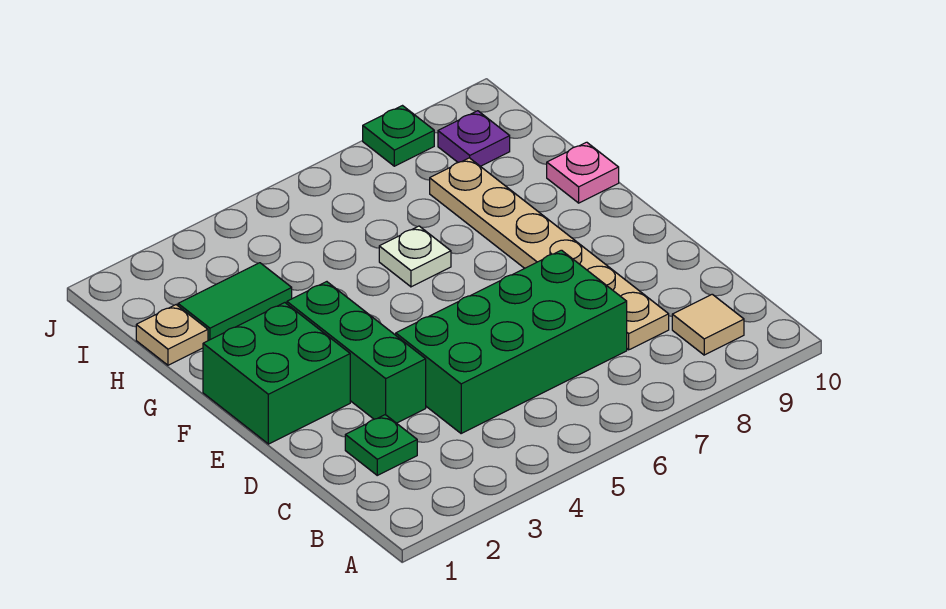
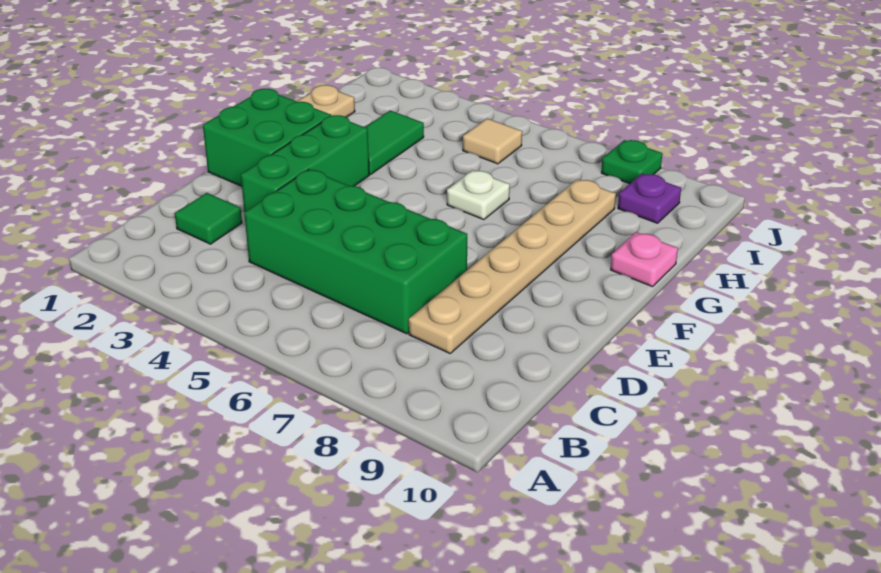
tan 1x1 tile [672,294,744,355] -> tan 1x1 tile moved to [463,118,522,164]
green 1x1 plate [345,415,417,475] -> green 1x1 tile [175,193,242,244]
green 1x2 tile [178,263,292,341] -> green 1x2 tile turned to [365,111,424,175]

